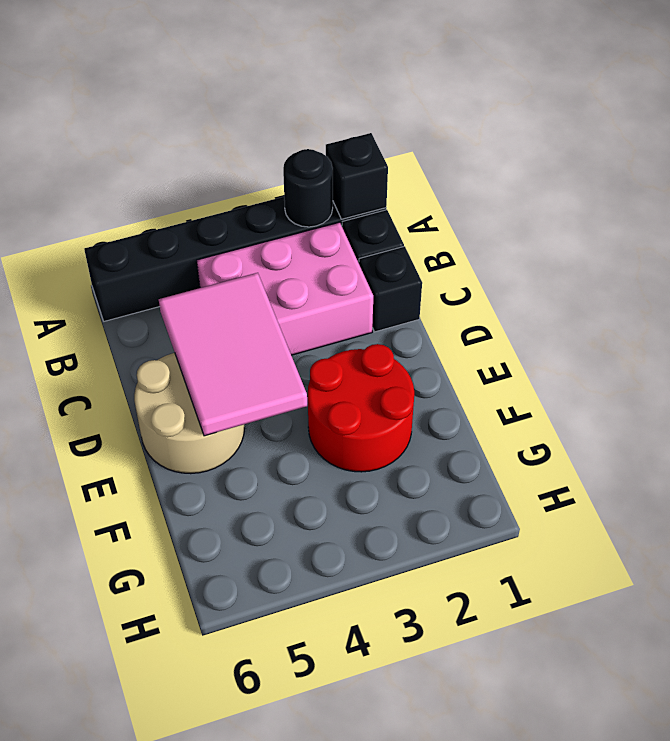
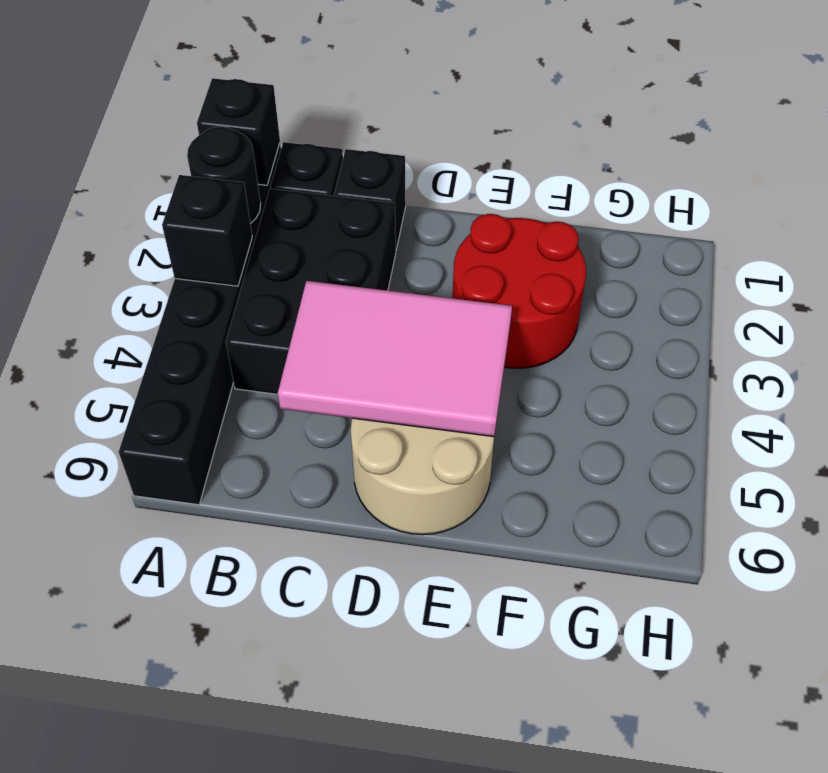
none -> black 1x1 brick [162,175,252,286]
pink 2x3 brick [197,222,373,355] -> black 2x3 brick [226,189,396,394]

